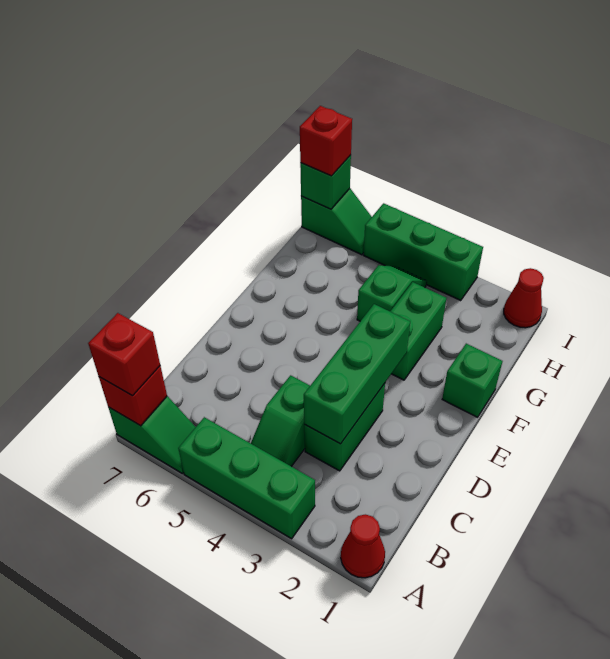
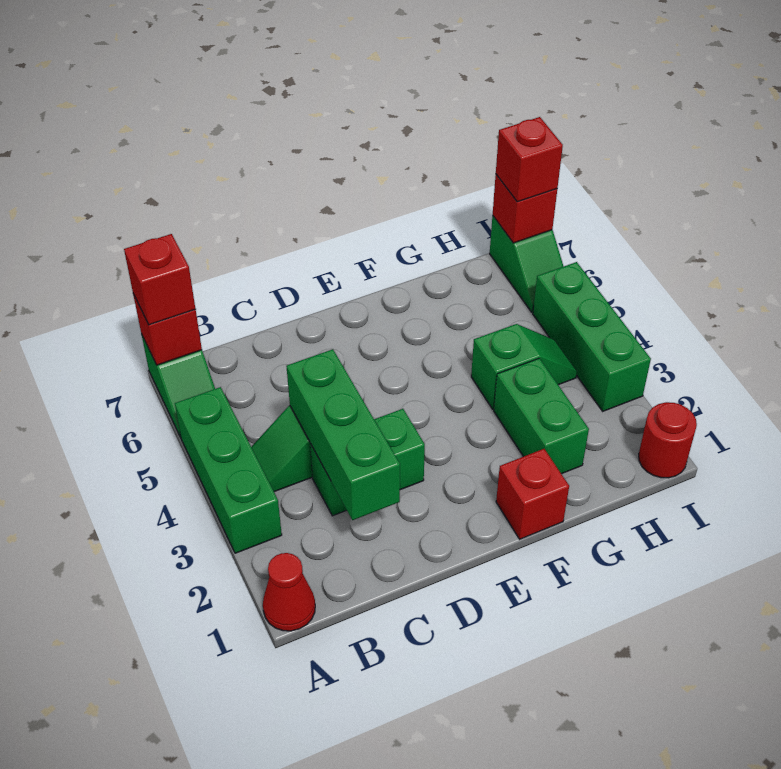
green 1x3 brick [304,304,410,444] -> green 1x3 brick turned to [286,349,400,520]
green 1x1 brick [442,344,502,417] -> red 1x1 brick [496,449,569,539]
green 1x2 brick [390,282,446,380] -> green 1x2 brick turned to [494,358,589,474]
red 1x1 cone [504,268,544,328] -> red 1x1 round brick [639,402,697,478]
green 1x1 brick [300,155,351,209] -> red 1x1 brick [493,175,557,243]

